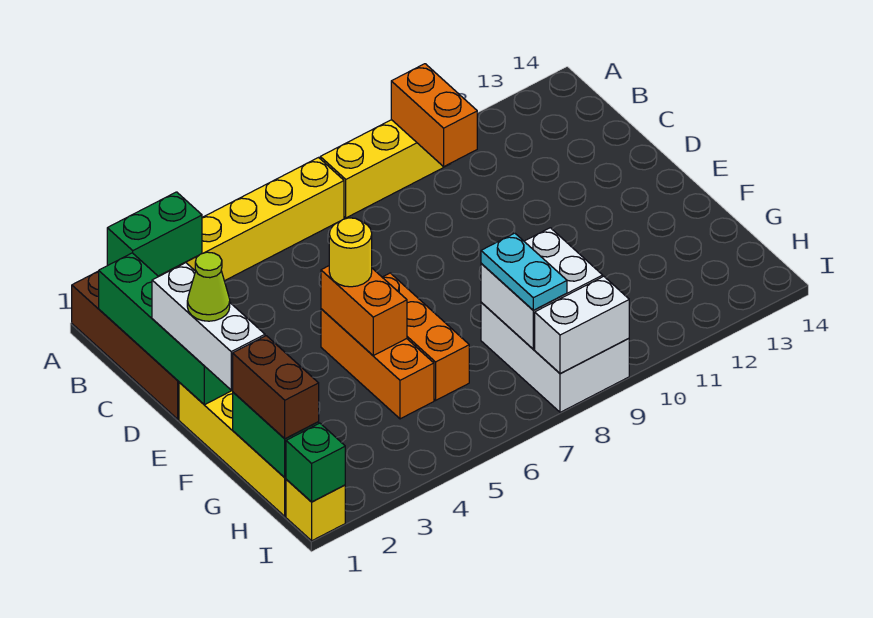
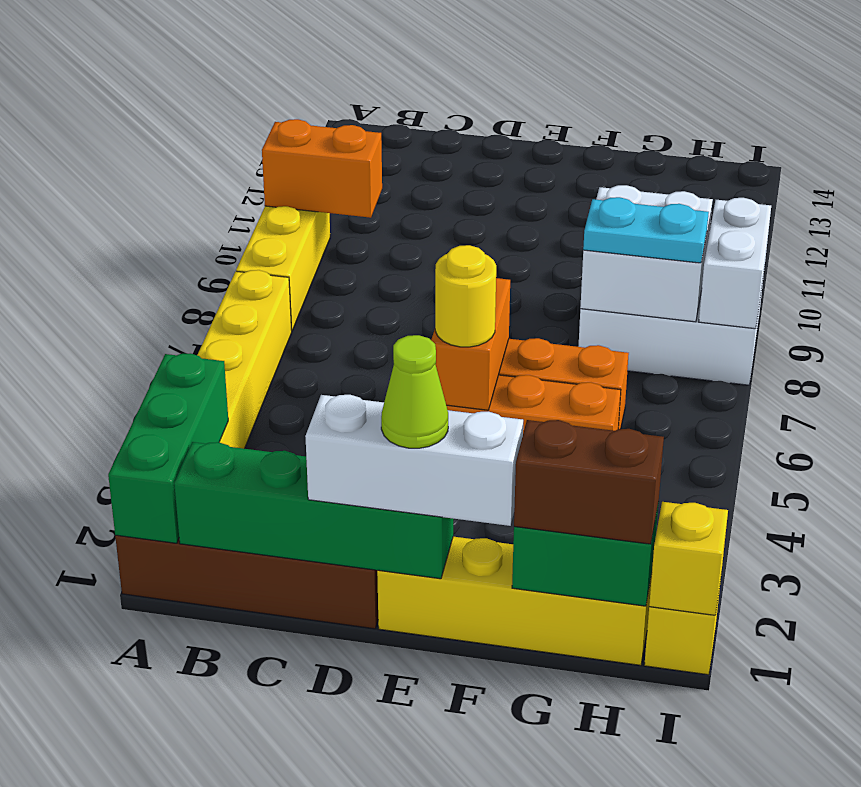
green 1x2 brick [107,192,202,276] -> green 1x3 brick [108,353,228,543]
orange 1x2 brick [321,266,407,356] -> orange 1x2 brick turned to [431,278,510,410]
green 1x1 brick [286,423,345,502] -> yellow 1x1 brick [649,502,728,615]

